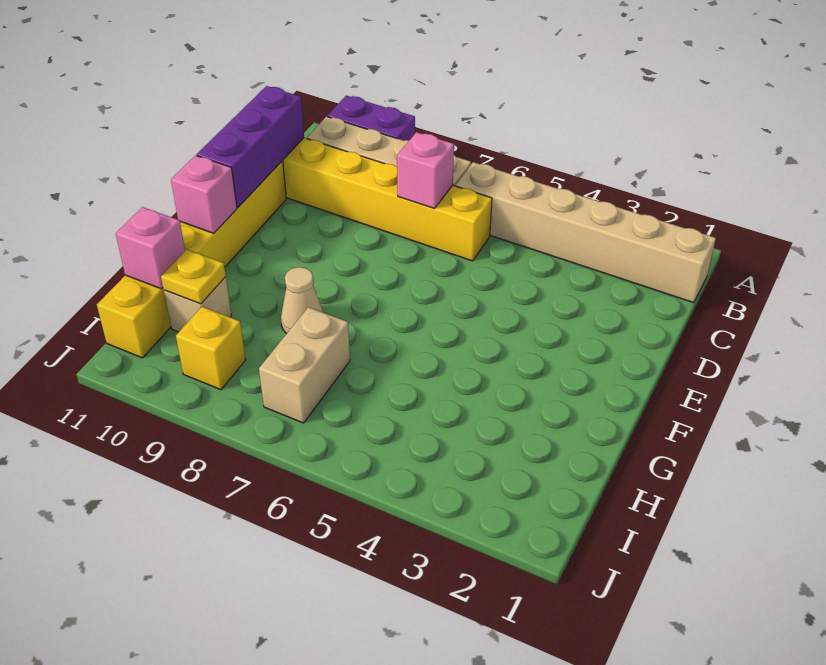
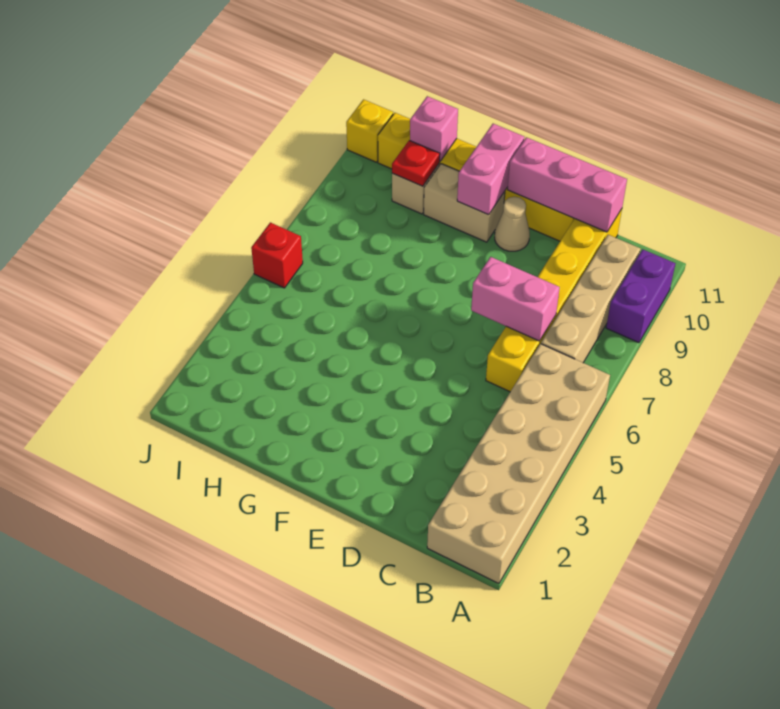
tan 1x6 brick [456,162,716,303] -> tan 2x6 brick [427,344,610,583]
pink 1x1 brick [397,132,454,208] -> pink 1x2 brick [471,257,560,341]
purple 1x3 brick [197,86,304,207] -> pink 1x3 brick [508,137,627,232]
pink 1x1 brick [171,155,237,233] -> pink 1x2 brick [457,124,525,215]
tan 1x1 cone [281,267,323,334] -> tan 1x1 cone moved to [495,197,530,251]
tan 1x2 brick [259,307,350,423] -> tan 1x2 brick moved to [424,164,505,242]
yellow 1x1 plate [161,249,226,304] -> red 1x1 plate [392,140,440,186]
yellow 1x1 brick [176,307,246,390] -> yellow 1x1 brick moved to [346,99,393,162]
none -> red 1x1 brick [251,222,303,288]

